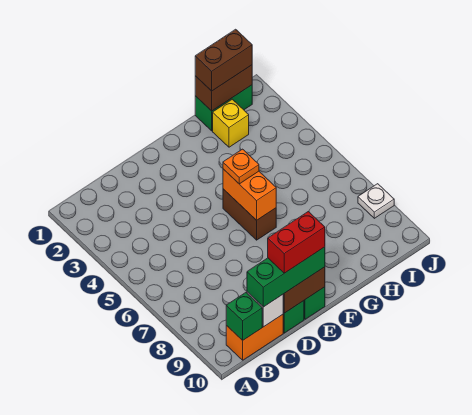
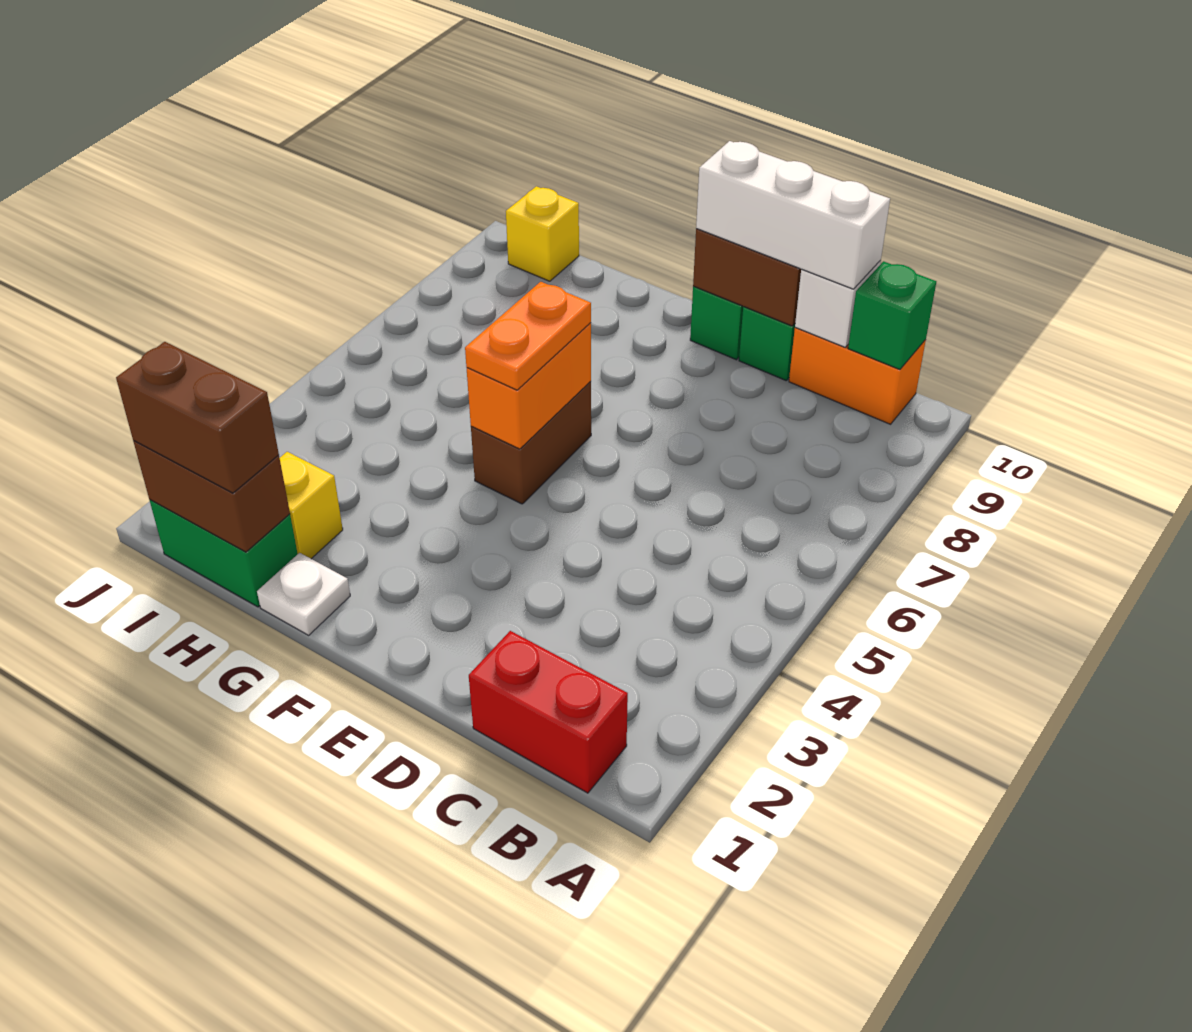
green 1x3 brick [247,247,325,307] -> white 1x3 brick [696,141,890,289]
red 1x2 brick [268,212,325,273] -> red 1x2 brick moved to [469,631,628,793]
orange 1x1 plate [223,149,259,184] -> orange 1x2 plate [465,282,591,390]
none -> yellow 1x1 brick [506,186,579,281]
white 1x1 plate [358,184,394,218] -> white 1x1 plate moved to [257,553,350,635]

